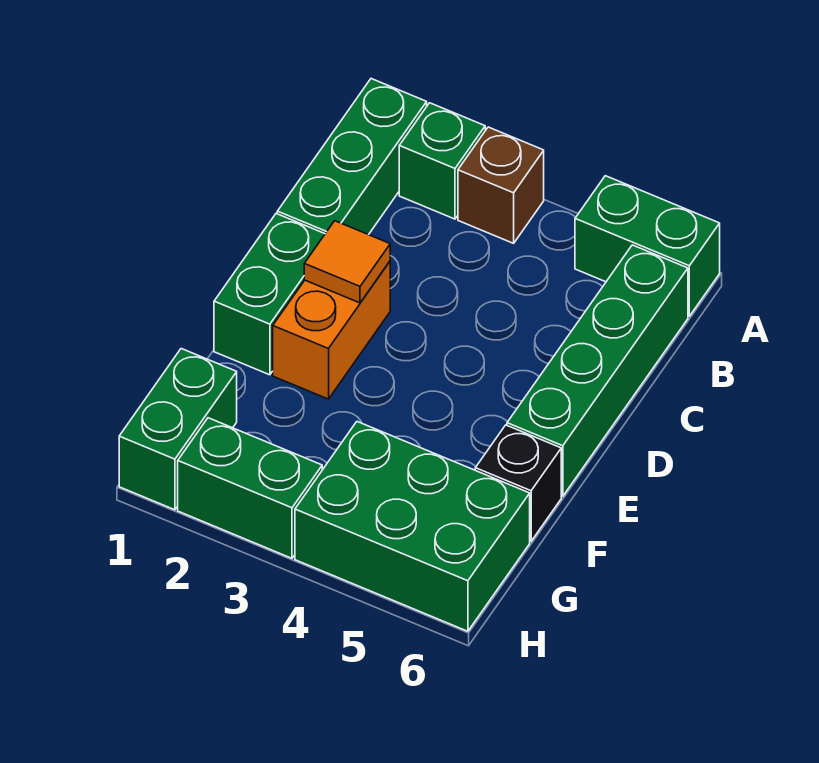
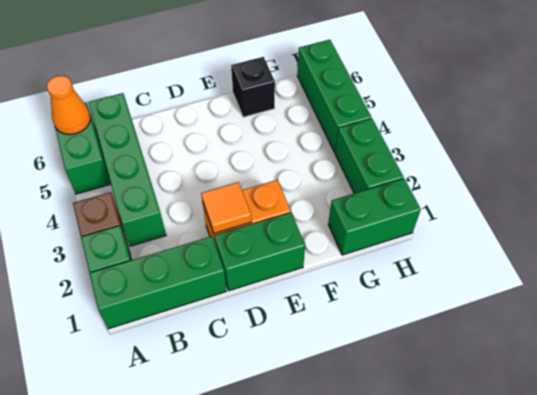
none -> orange 1x1 cone [47,76,91,135]
green 1x4 brick [507,245,688,496] -> green 1x4 brick turned to [89,93,166,246]
green 2x3 brick [295,422,530,631] -> green 1x3 brick [297,40,372,152]

